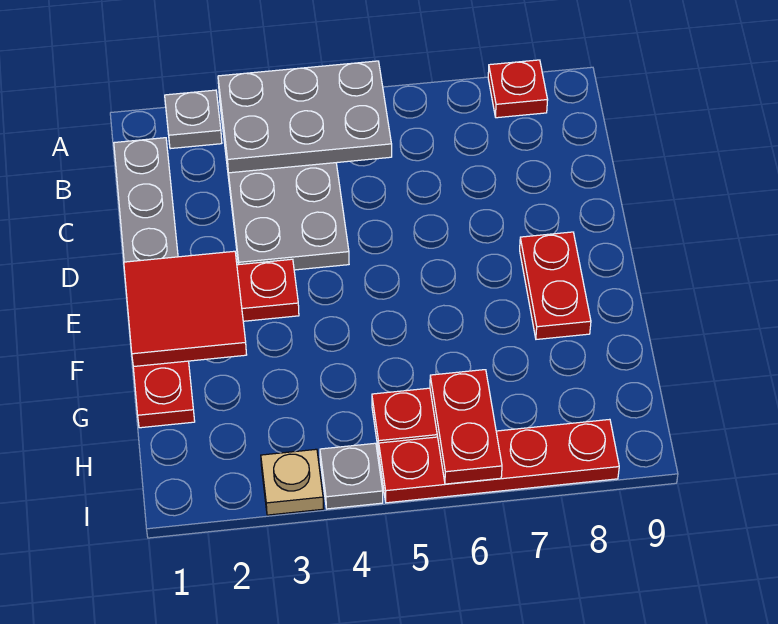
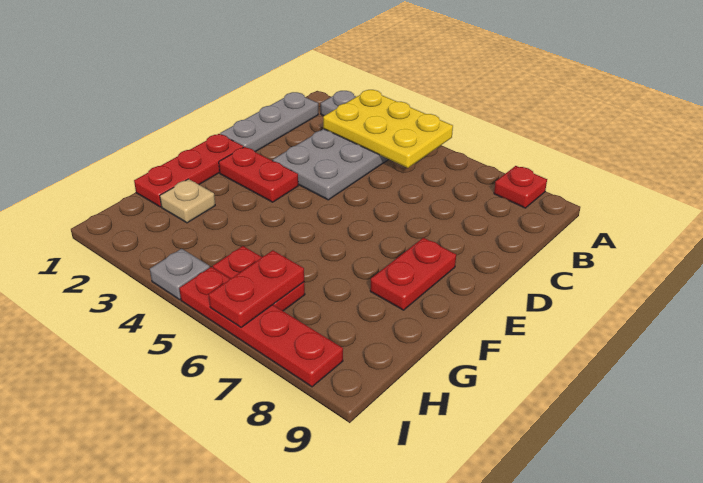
grey 2x3 plate [218,61,392,173] -> yellow 2x3 plate [323,90,453,168]
red 2x2 tile [124,251,247,367] -> none
tan 1x1 plate [261,449,324,515] -> tan 1x1 plate moved to [160,179,215,223]

